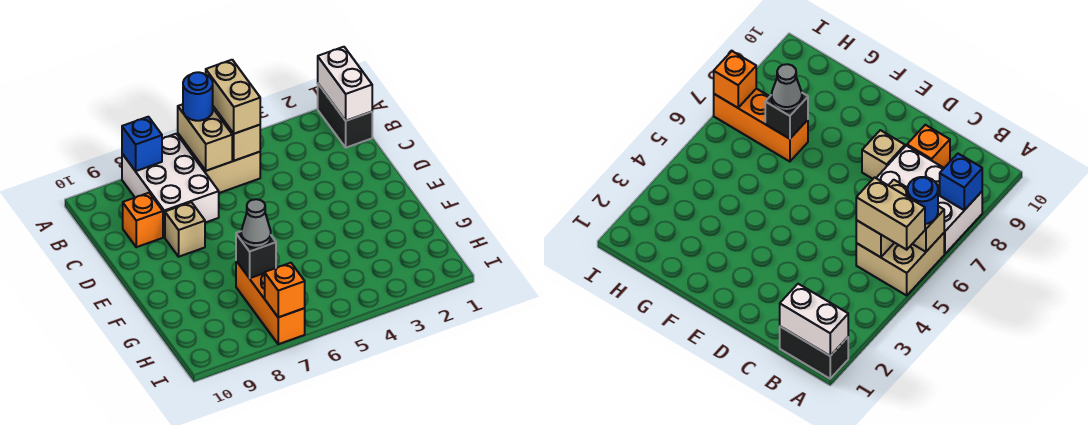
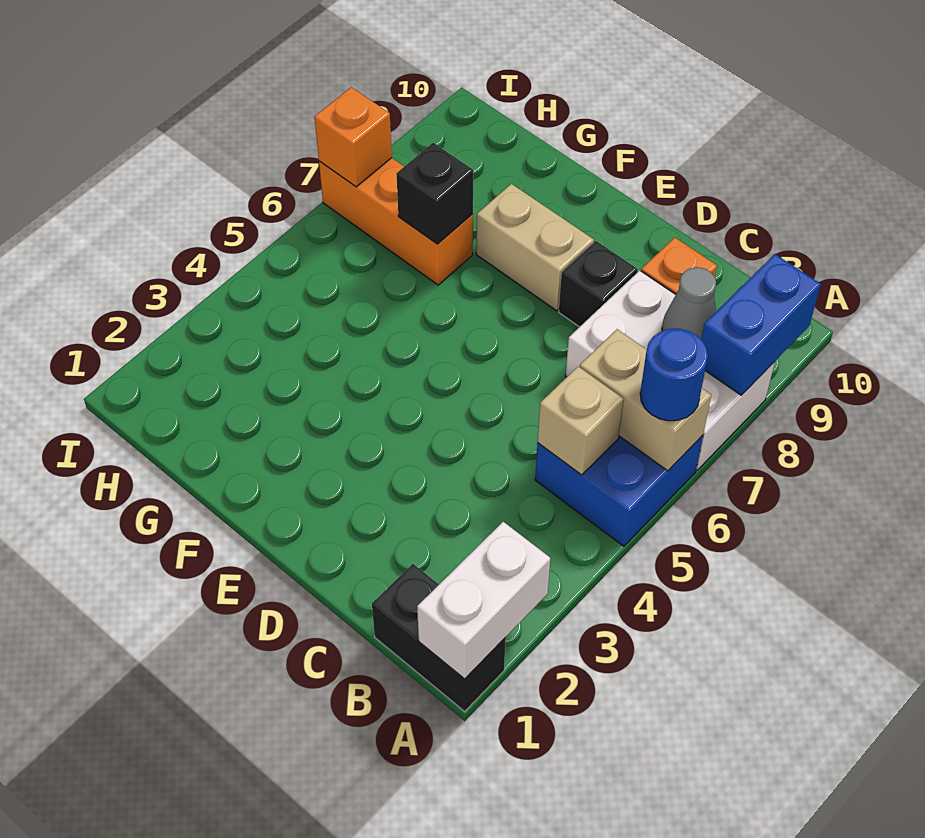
white 1x2 brick [318,47,372,121] -> white 1x2 brick turned to [417,522,550,679]
tan 2x2 brick [178,134,260,193] -> blue 2x2 brick [535,435,703,546]
tan 1x2 brick [206,60,260,134] -> tan 1x2 brick moved to [476,184,594,311]
blue 1x1 brick [122,117,162,171] -> blue 1x2 brick [701,254,821,395]
tan 1x1 brick [165,202,205,257] -> black 1x1 brick [559,241,638,327]
grey 1x1 cone [241,199,271,248] -> grey 1x1 cone moved to [662,267,716,339]

